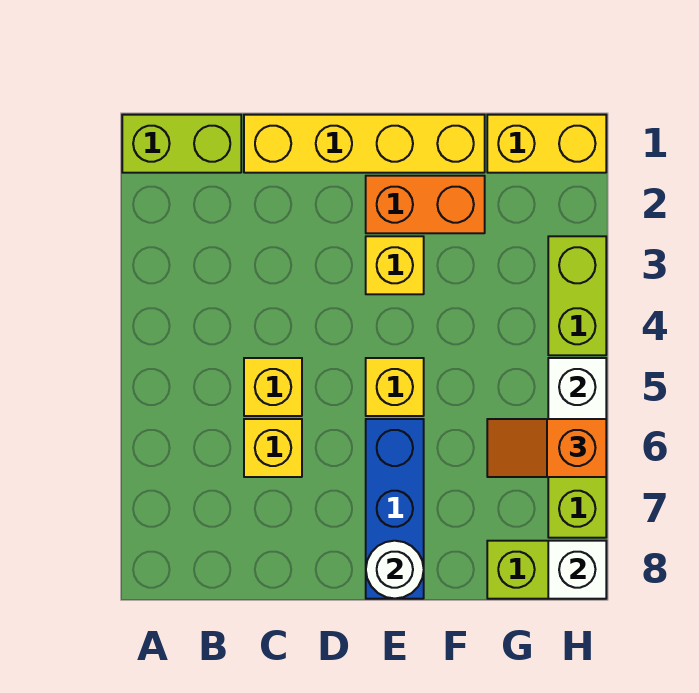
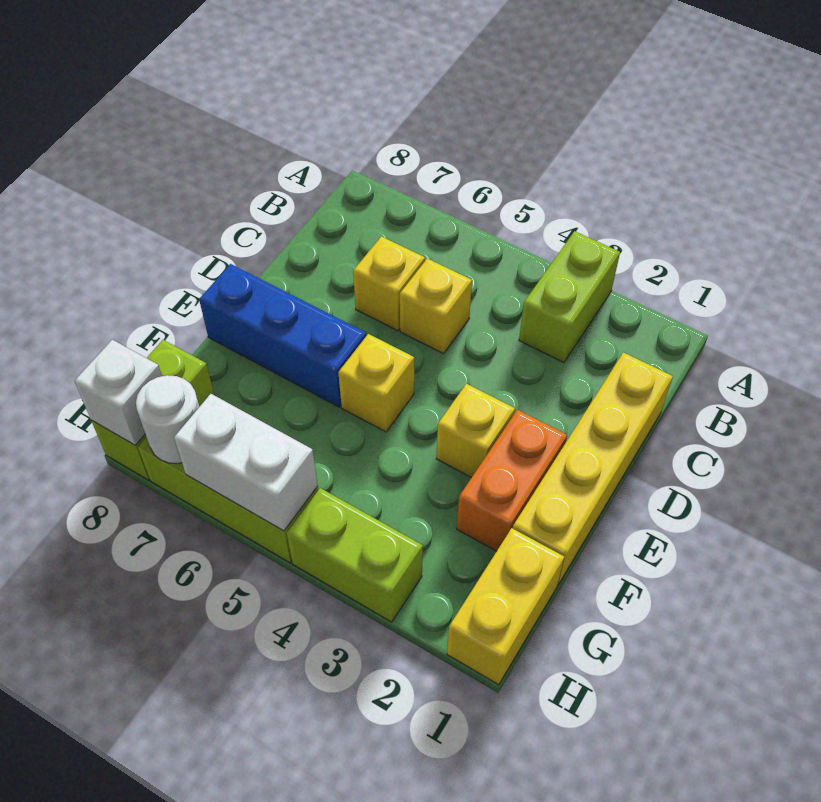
lime 1x2 brick [122,115,241,173] -> lime 1x2 brick moved to [519,231,620,362]
white 1x1 round brick [366,541,424,599] -> white 1x1 round brick moved to [136,375,199,464]
orange 1x2 slope [487,419,606,477] -> none

